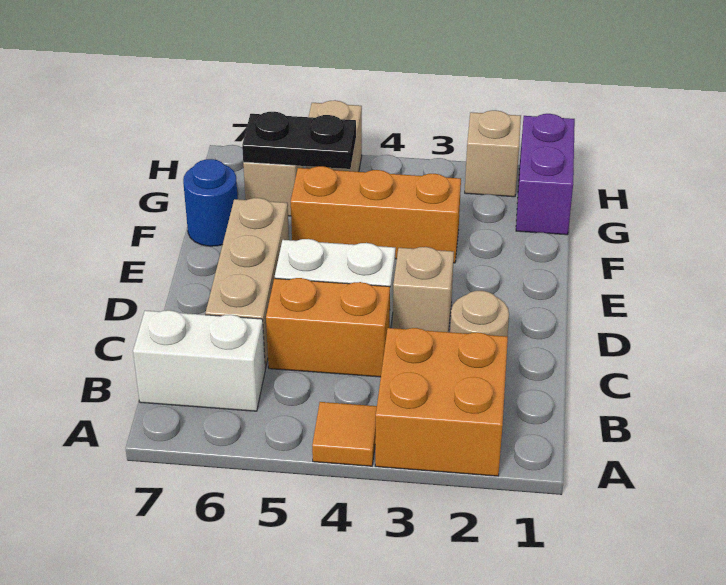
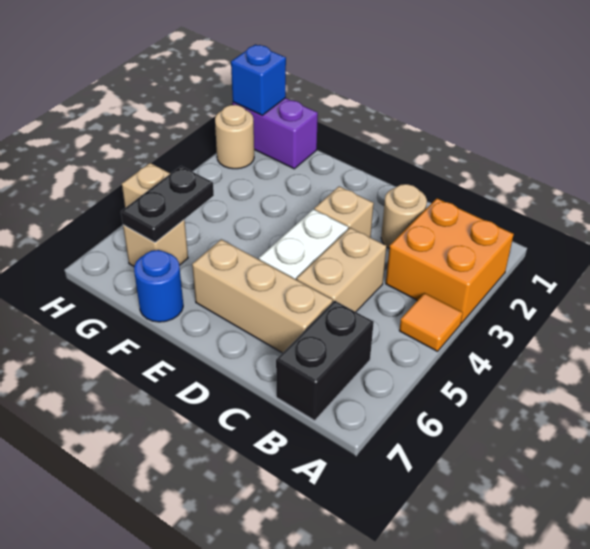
white 1x2 brick [133,310,265,411] -> black 1x2 brick [276,301,374,420]
orange 1x2 brick [266,278,390,377] -> tan 1x2 brick [297,228,387,312]
orange 1x3 brick [291,166,461,263] -> none
none -> blue 1x1 brick [231,44,286,115]
tan 1x1 brick [465,110,521,197] -> tan 1x1 round brick [215,105,254,169]

